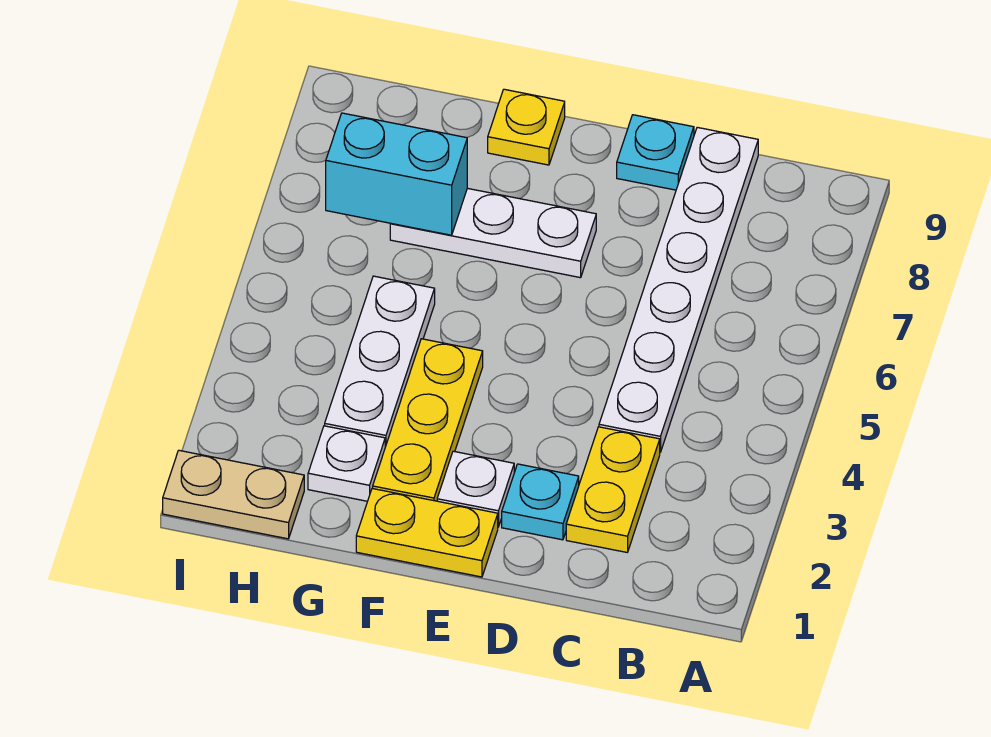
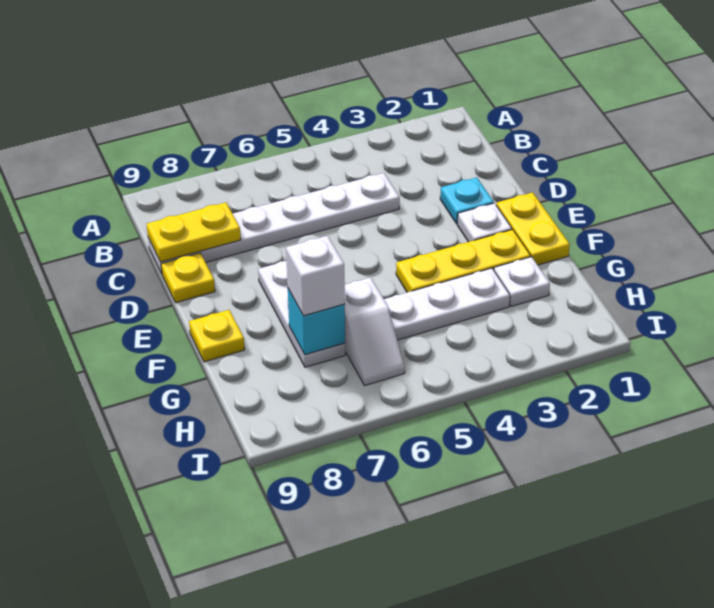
yellow 1x2 plate [566,427,660,552] -> yellow 1x2 plate moved to [147,203,241,262]
cyan 1x1 plate [617,115,694,190] -> yellow 1x1 plate [161,253,215,303]
none -> white 1x2 slope [345,277,405,386]
cyan 1x2 brick [326,113,467,235] -> cyan 1x1 brick [288,289,345,355]
none -> white 1x1 brick [286,236,345,316]
tan 1x2 plate [163,450,304,539] -> none

